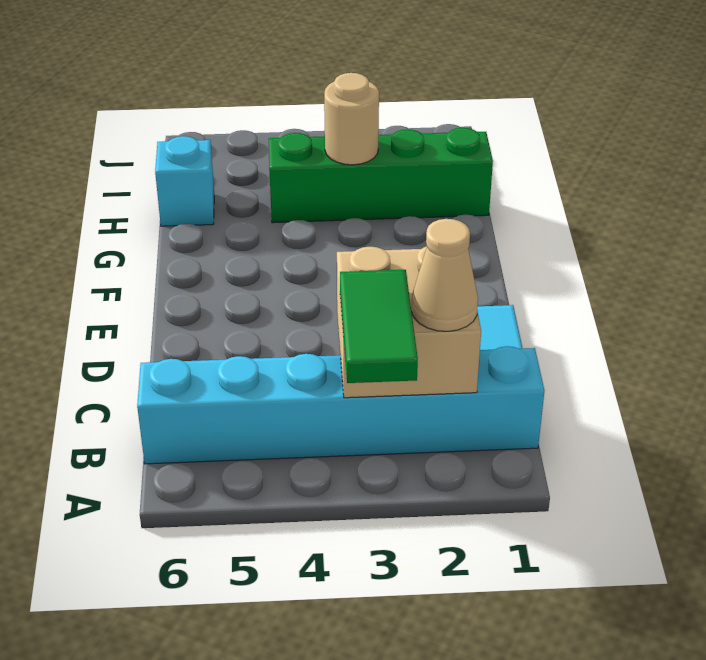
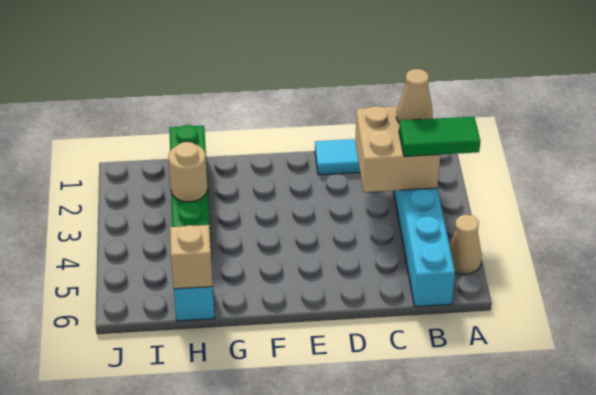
none -> tan 1x1 cone [449,215,482,274]
none -> tan 1x1 brick [170,225,213,289]

